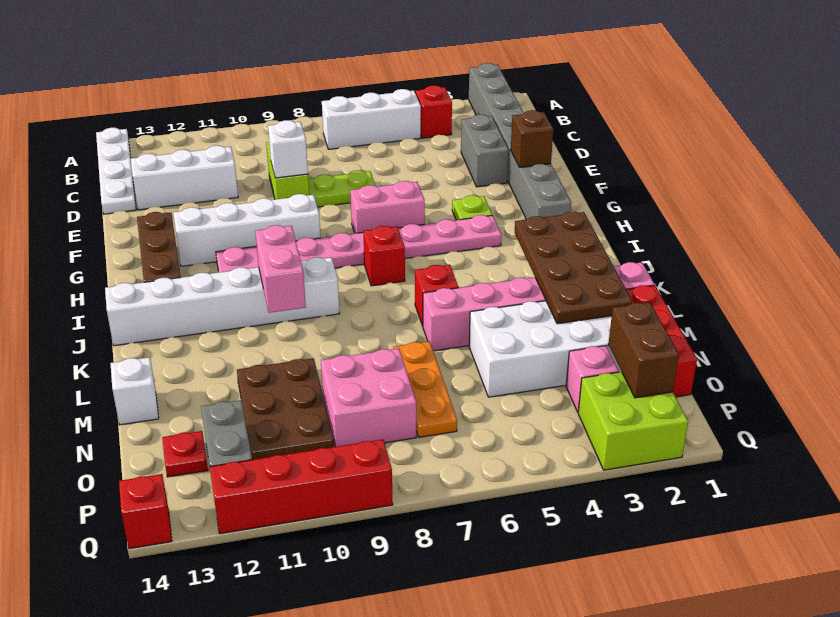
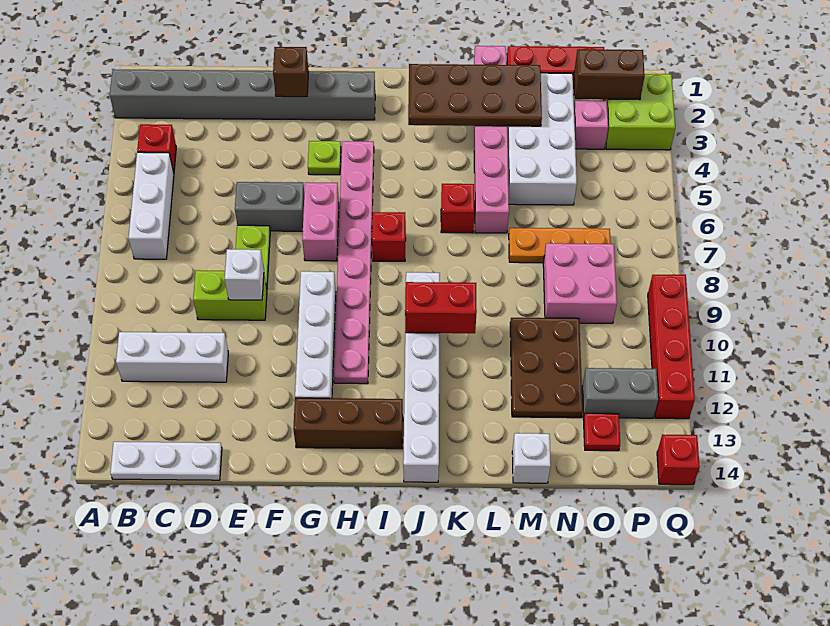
white 1x4 plate [96,128,136,214] -> white 1x3 plate [110,442,222,480]
grey 1x2 brick [461,115,509,187] -> grey 1x2 brick moved to [235,182,304,231]
white 1x3 brick [131,146,238,210] -> white 1x3 brick turned to [116,332,228,382]
pink 1x2 brick [255,225,306,313] -> red 1x2 brick [405,282,477,333]
brown 2x3 plate [237,358,334,460] -> brown 2x3 plate turned to [510,318,583,418]

